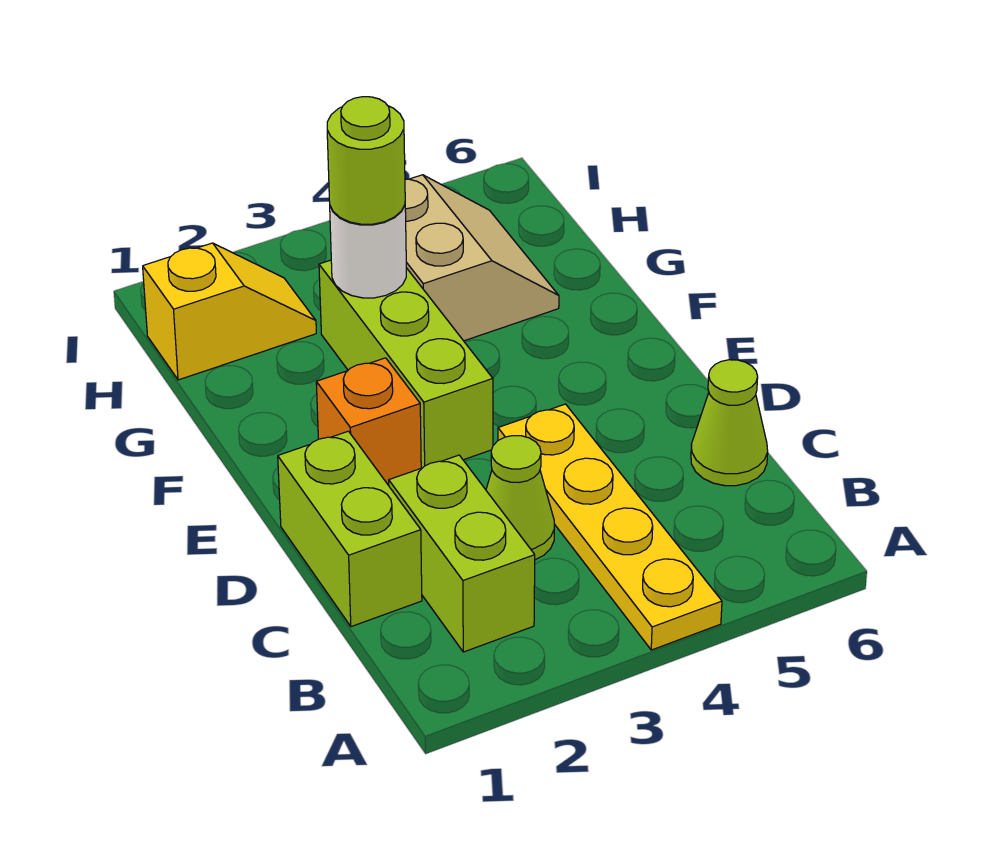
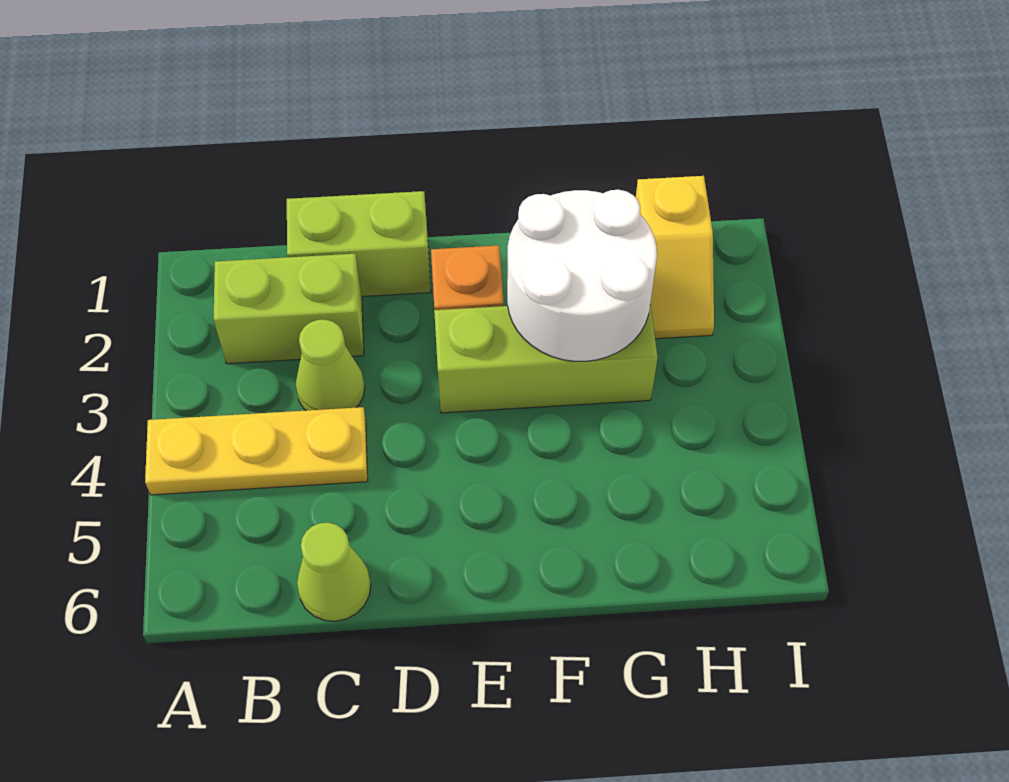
yellow 1x4 plate [498,404,722,650] -> yellow 1x3 plate [145,407,368,495]
white 1x1 round brick [330,205,406,298] -> white 2x2 round brick [507,190,657,361]
lime 1x1 round brick [327,97,405,224] -> none
tan 2x2 slope [405,175,559,341] -> none

